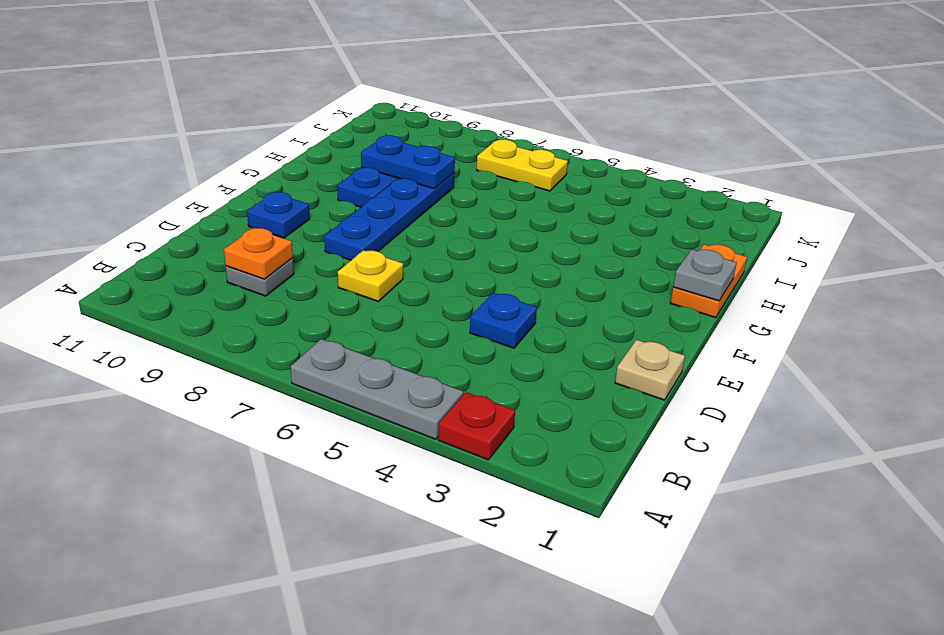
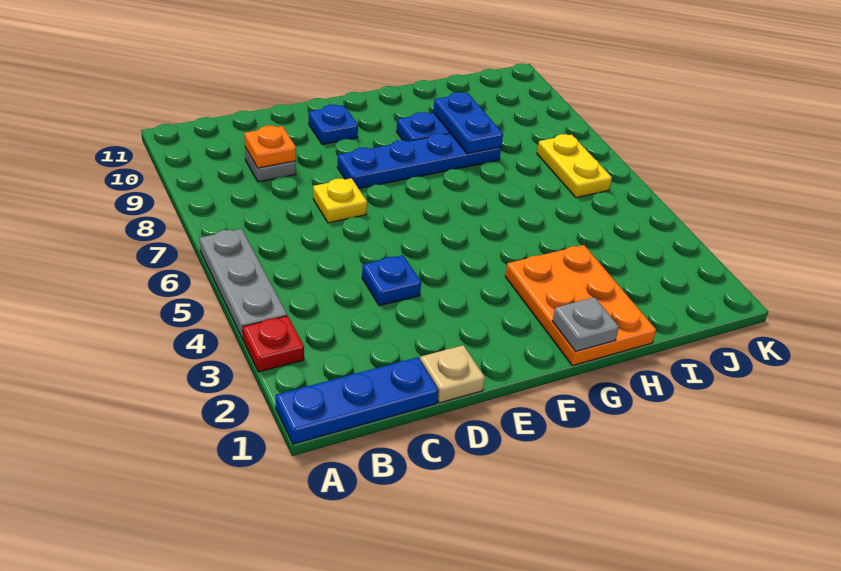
none -> blue 1x3 plate [276,357,439,444]
orange 1x2 plate [671,244,747,318] -> orange 2x3 plate [505,245,656,366]

